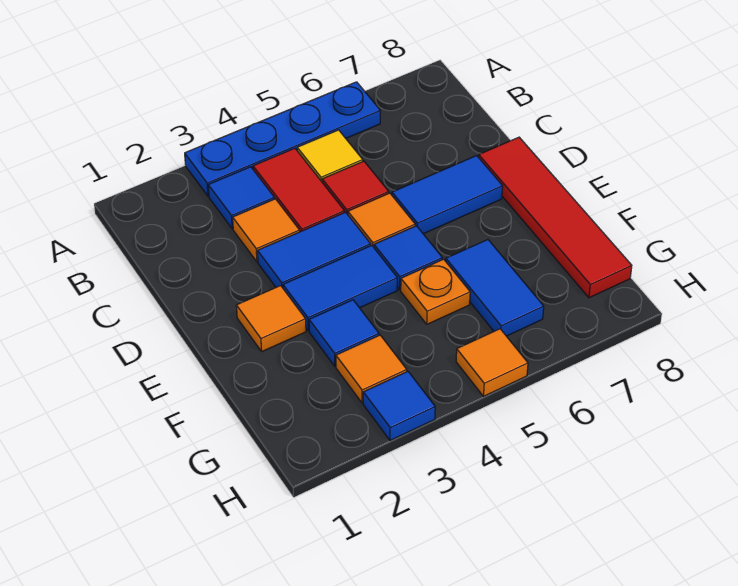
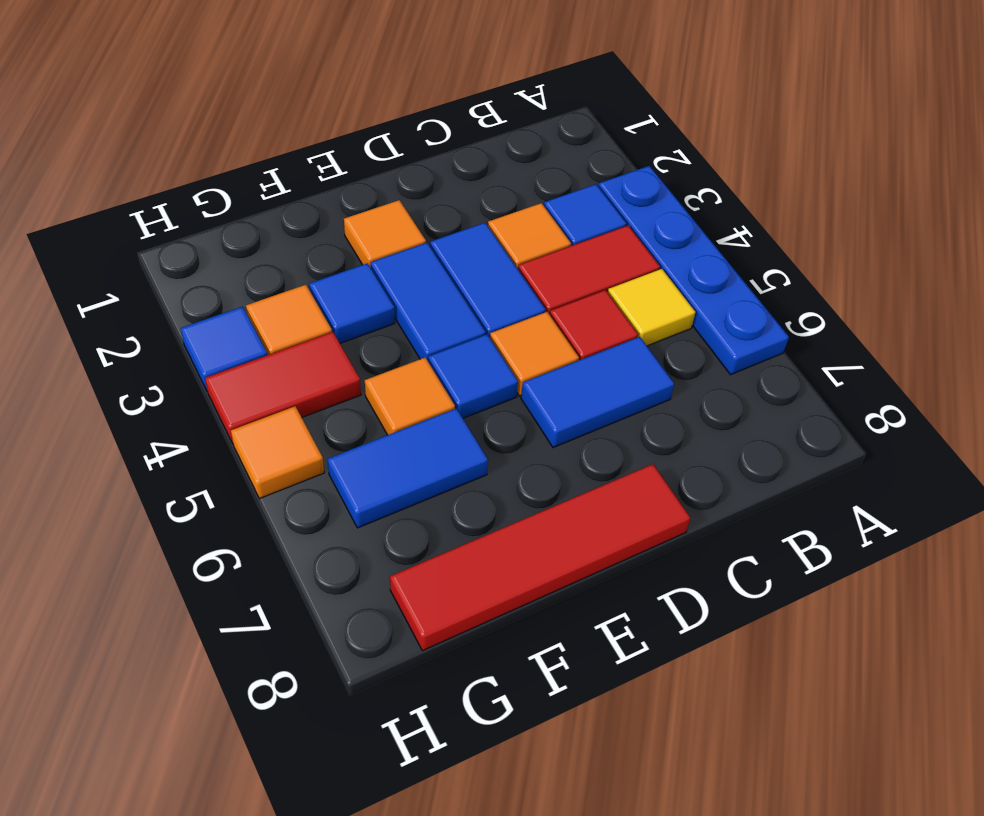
blue 1x2 tile [392,156,503,234] -> blue 1x2 tile turned to [521,337,674,448]
orange 1x1 plate [401,259,470,324] -> orange 1x1 tile [365,358,455,435]
none -> red 1x2 tile [205,332,361,443]

